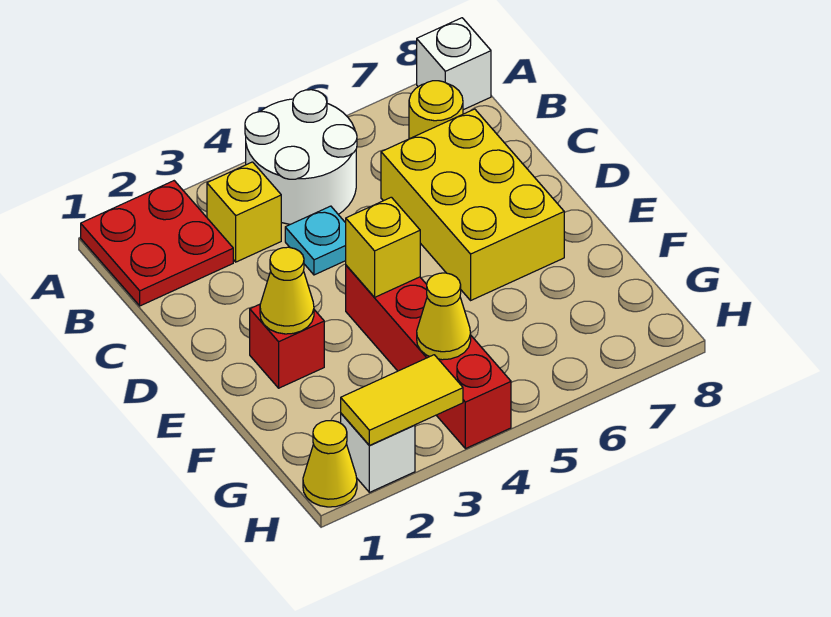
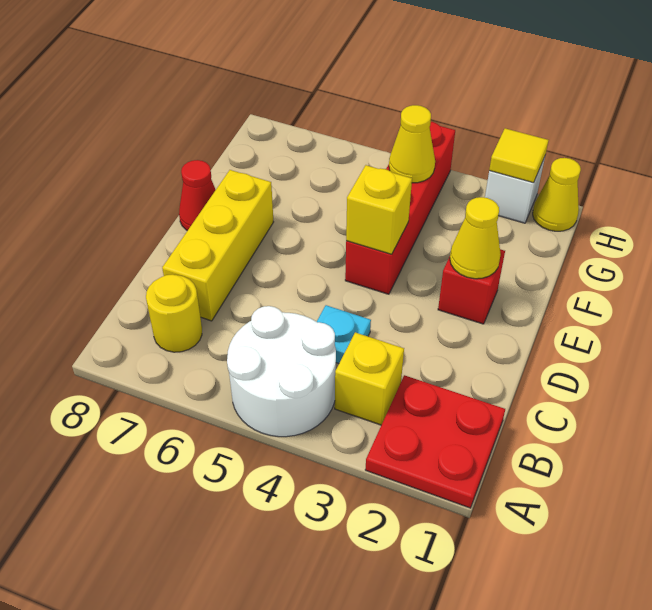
white 1x1 brick [417,18,491,110] -> none
yellow 2x3 brick [381,109,564,300] -> yellow 1x3 brick [162,170,273,321]
none -> red 1x1 cone [179,160,216,231]
yellow 1x2 tile [341,355,463,445] -> yellow 1x1 tile [489,128,549,183]

